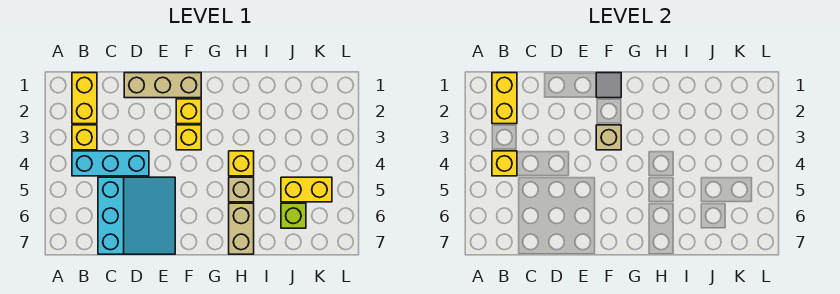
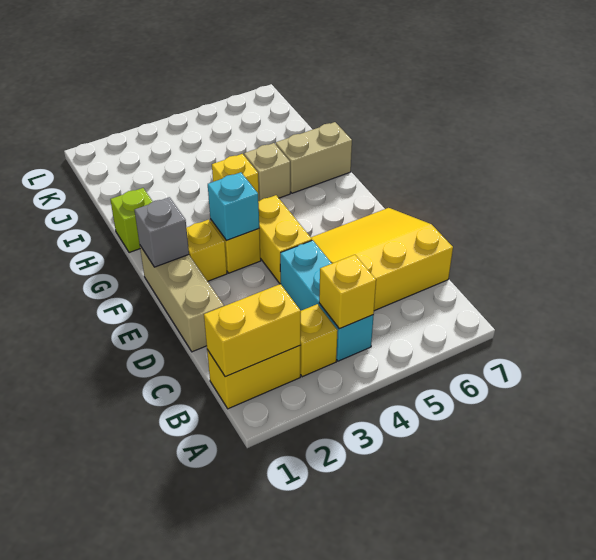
cyan 3x3 slope [98,177,175,254] -> yellow 3x3 slope [311,208,453,311]
grey 1x1 tile [596,73,621,98] -> grey 1x1 brick [135,197,189,267]
tan 1x1 brick [596,125,621,150] -> cyan 1x1 brick [208,172,259,241]
yellow 1x2 brick [281,177,332,202] -> yellow 1x2 brick moved to [258,195,312,284]
lime 1x1 brick [281,203,306,228] -> lime 1x1 brick moved to [110,188,153,253]

